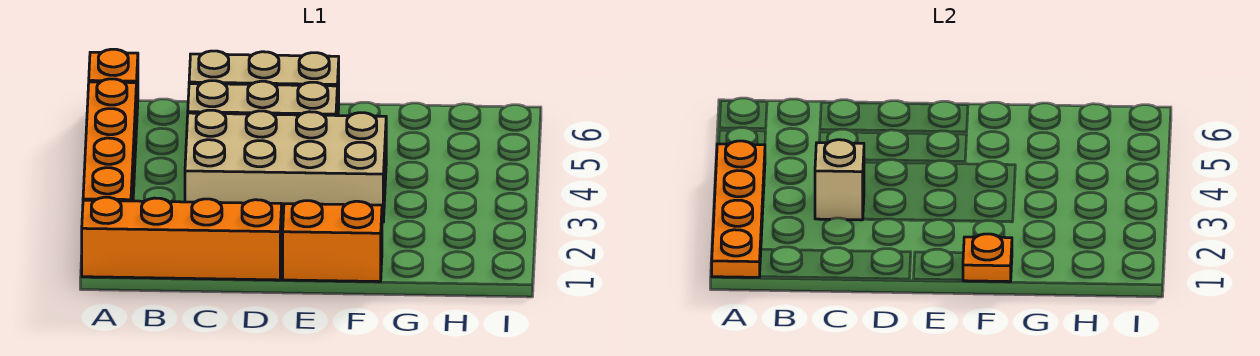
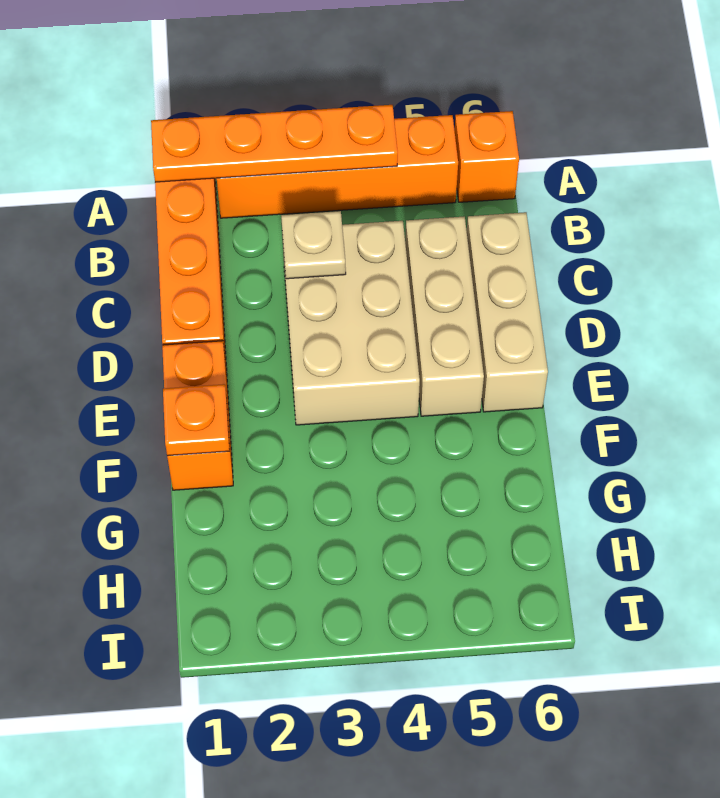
tan 2x4 brick [185,110,386,222] -> tan 2x3 brick [282,221,420,425]
tan 1x1 brick [815,140,864,220] -> tan 1x1 plate [281,211,346,279]

